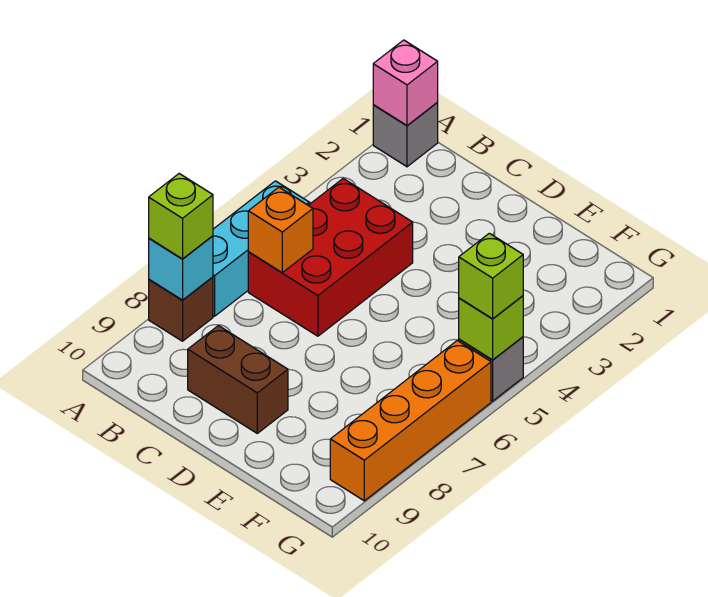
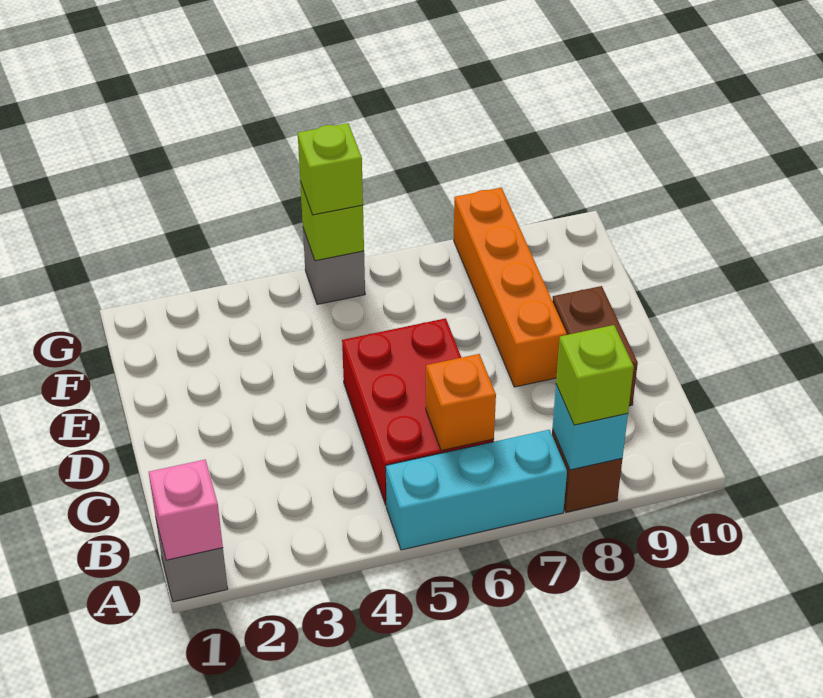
red 2x3 brick [248,179,413,336] -> red 2x3 brick turned to [342,318,494,505]
orange 1x4 brick [330,341,491,501] -> orange 1x4 brick turned to [454,188,567,387]

